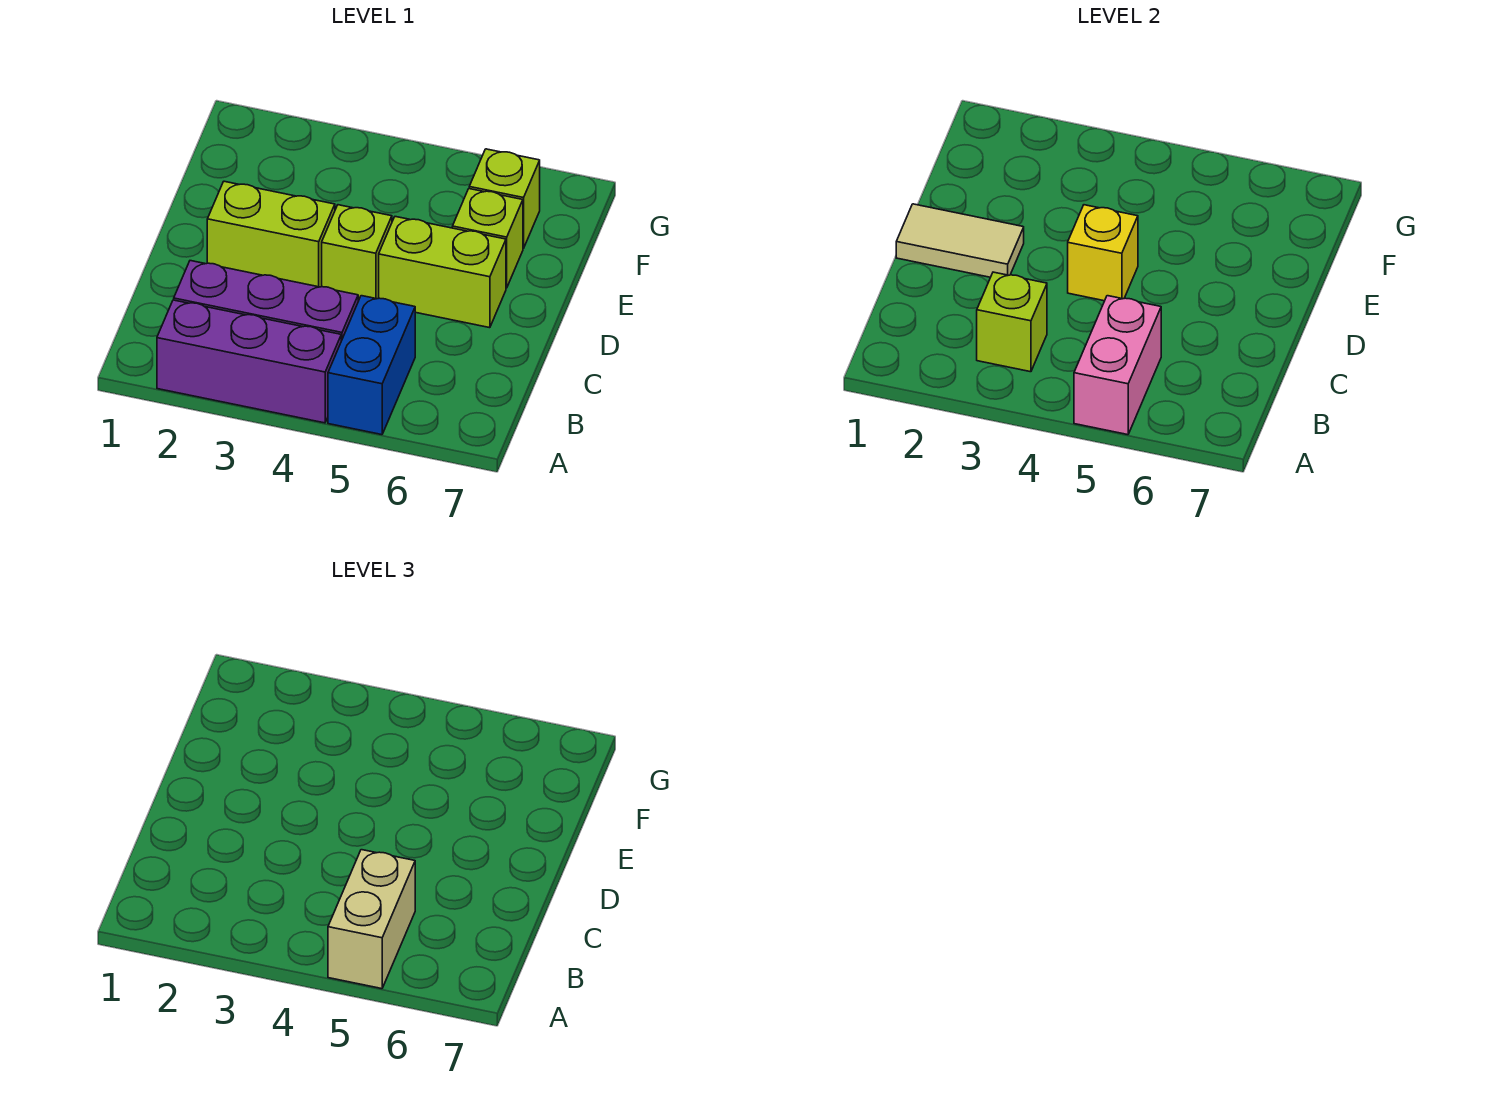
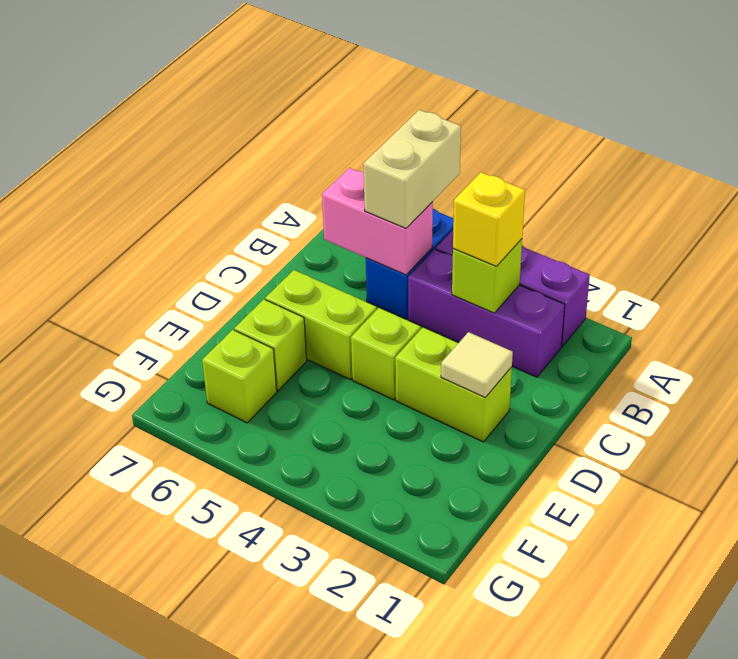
pink 1x2 brick [1074,296,1161,435] -> pink 1x2 brick turned to [322,168,433,275]
tan 1x2 tile [896,204,1024,277] -> tan 1x1 tile [441,332,513,398]
yellow 1x1 brick [1068,205,1138,301] -> yellow 1x1 brick moved to [453,172,525,267]

